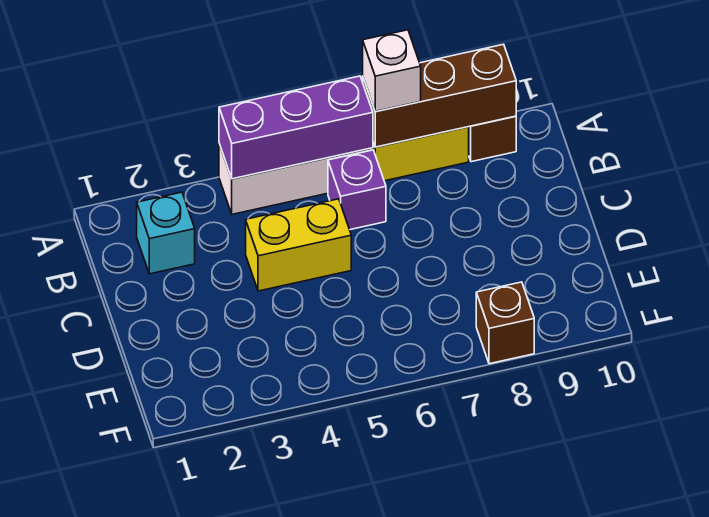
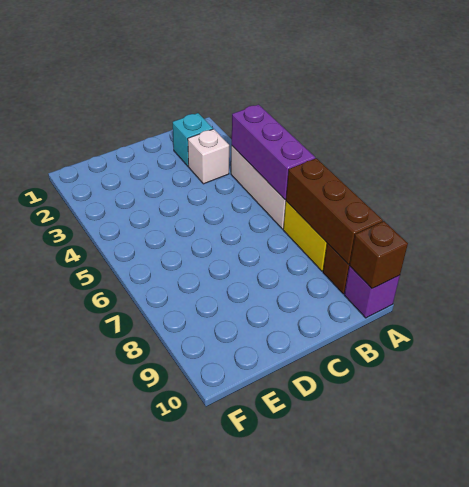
white 1x1 brick [363,30,421,112] -> white 1x1 brick moved to [188,129,229,184]
purple 1x1 brick [328,150,386,230] -> purple 1x1 brick moved to [344,266,400,318]
yellow 1x2 brick [246,199,351,291] -> none
brown 1x1 brick [476,282,534,364] -> brown 1x1 brick moved to [350,221,408,289]

